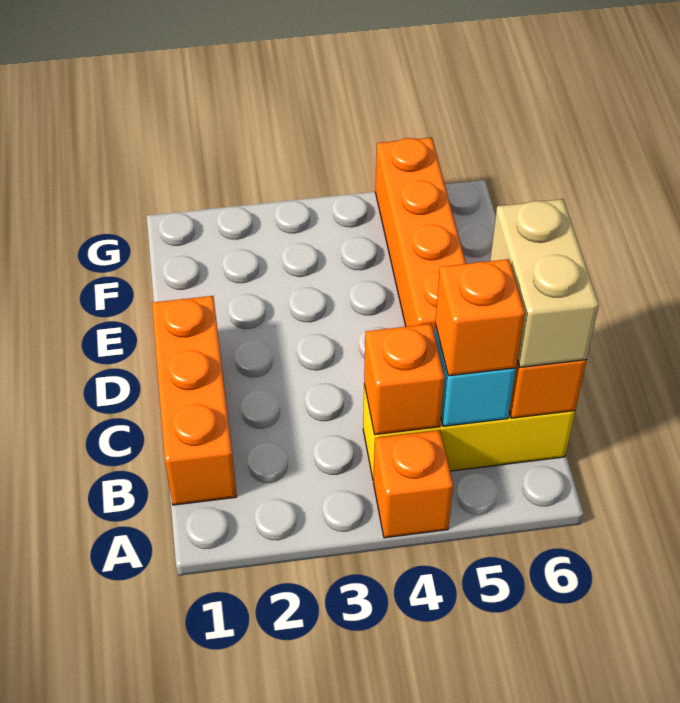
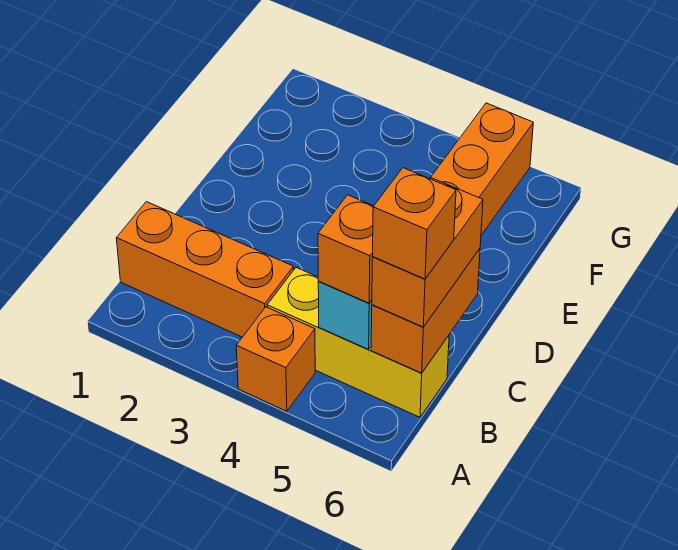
orange 1x3 brick [152,296,237,505] -> orange 1x3 brick turned to [116,202,294,337]
orange 1x1 brick [364,324,445,435] -> orange 1x1 brick moved to [373,168,456,279]
tan 1x2 brick [490,199,599,367] -> orange 1x2 brick [372,178,483,327]

